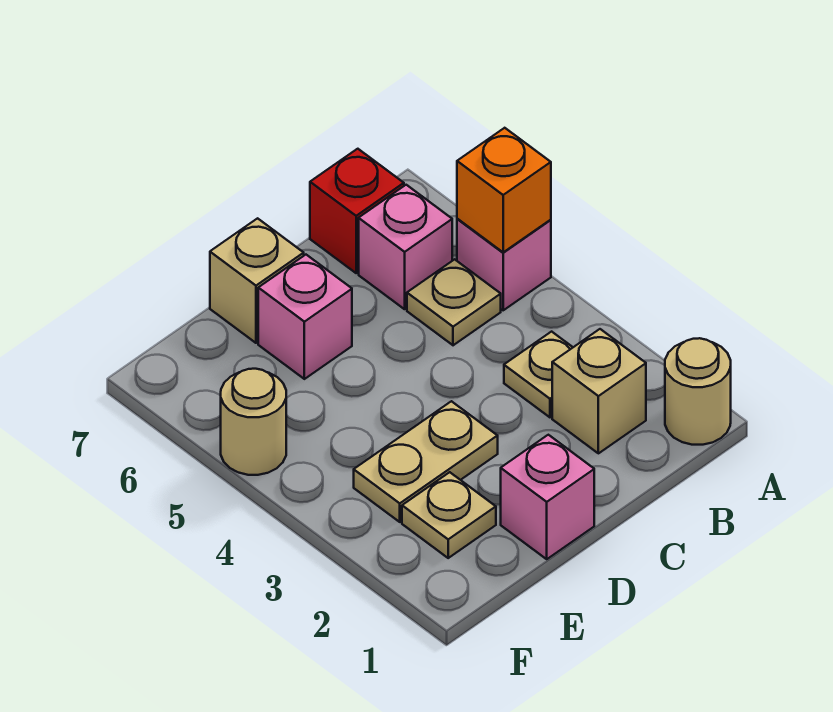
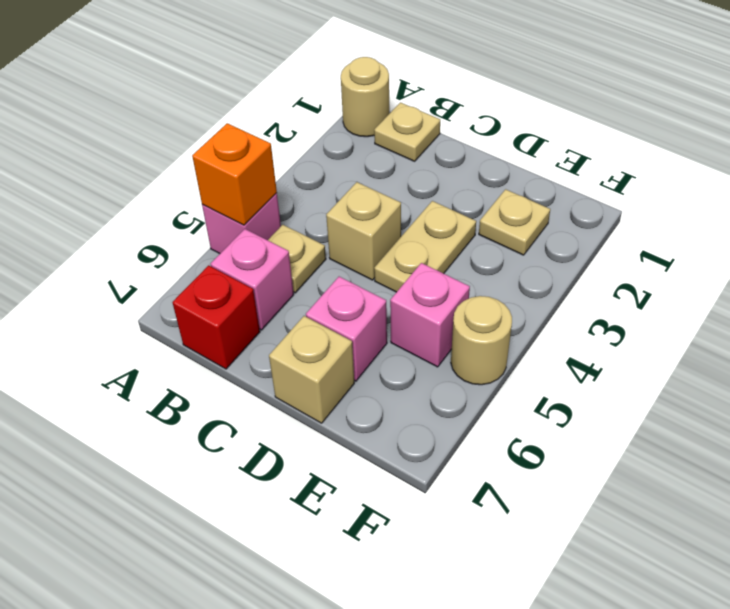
tan 1x1 brick [552,329,646,453] -> tan 1x1 brick moved to [326,182,401,280]
tan 1x1 plate [504,332,573,417] -> tan 1x1 plate moved to [374,103,440,161]
pink 1x1 brick [501,435,594,559] -> pink 1x1 brick moved to [390,263,470,367]
tan 1x2 plate [354,401,498,522] -> tan 1x2 plate turned to [374,201,476,292]

